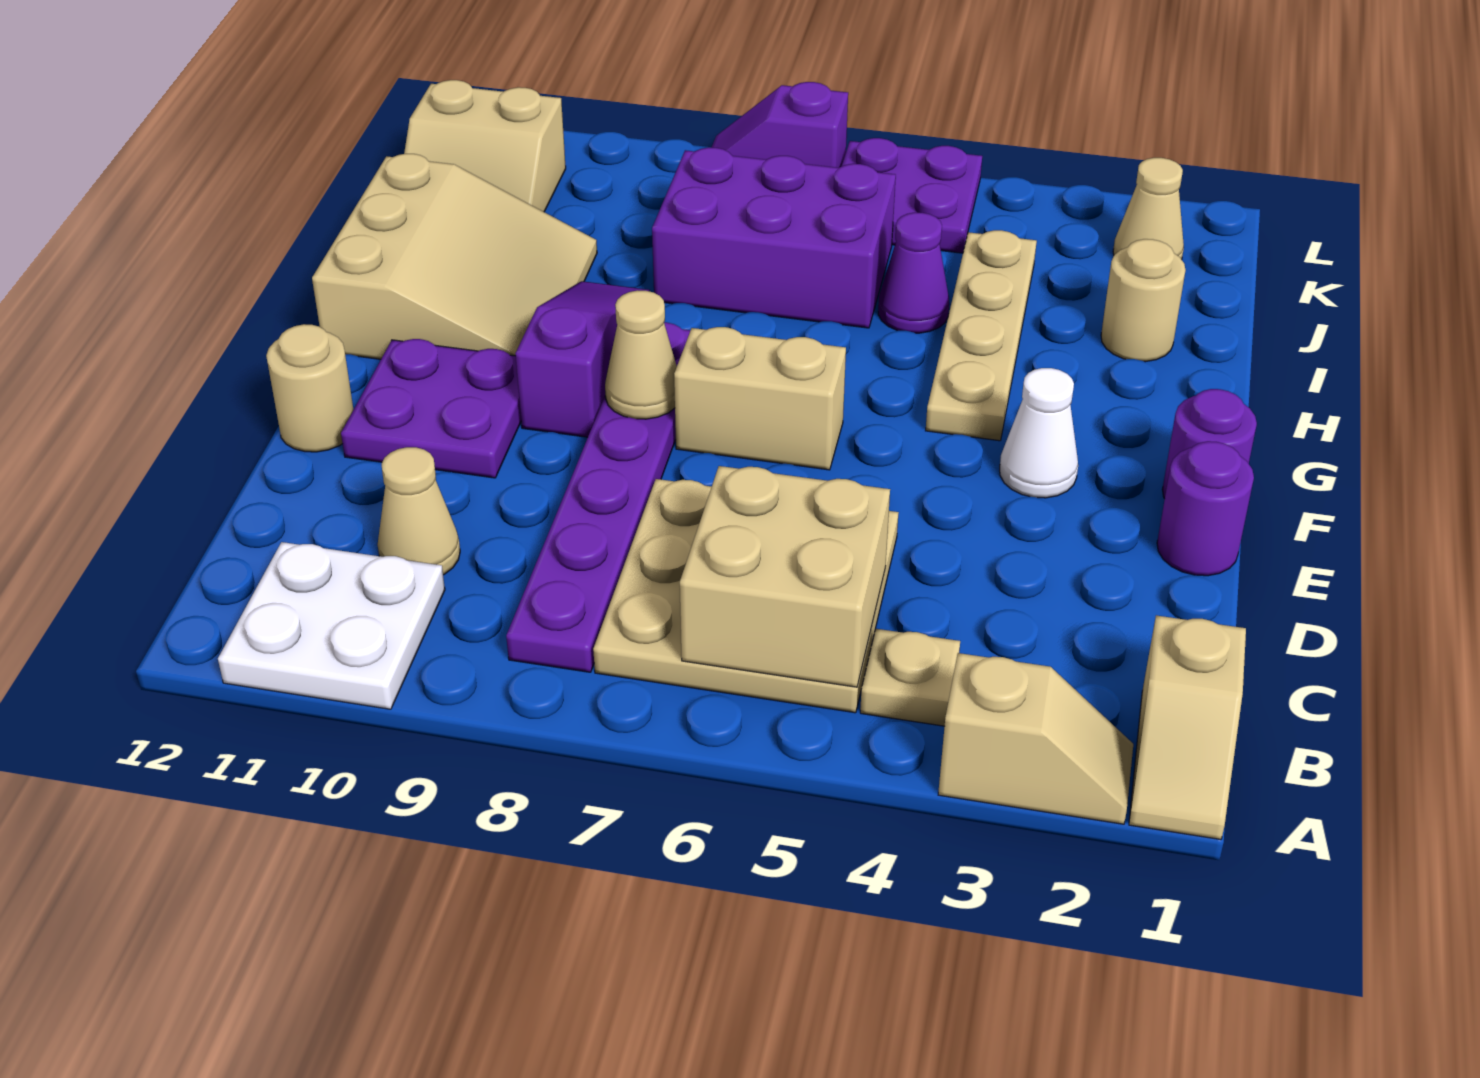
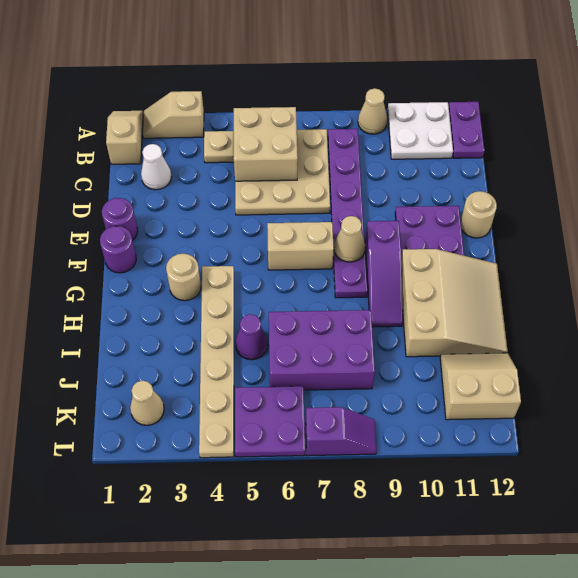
none -> purple 1x2 plate [449,102,484,158]
tan 1x1 cone [378,447,460,575] -> tan 1x1 cone moved to [358,88,387,134]
white 1x1 cone [1000,368,1078,498] -> white 1x1 cone moved to [141,144,171,190]
tan 1x4 plate [926,230,1037,441] -> tan 1x6 plate [199,266,234,458]
tan 3x3 slope [312,154,597,359] -> tan 3x3 slope turned to [401,249,508,357]
tan 1x1 round brick [1101,239,1185,362] -> tan 1x1 round brick moved to [166,254,201,301]

